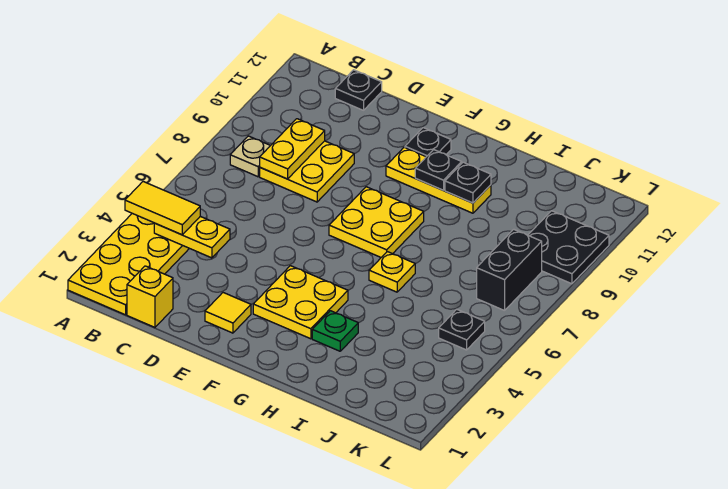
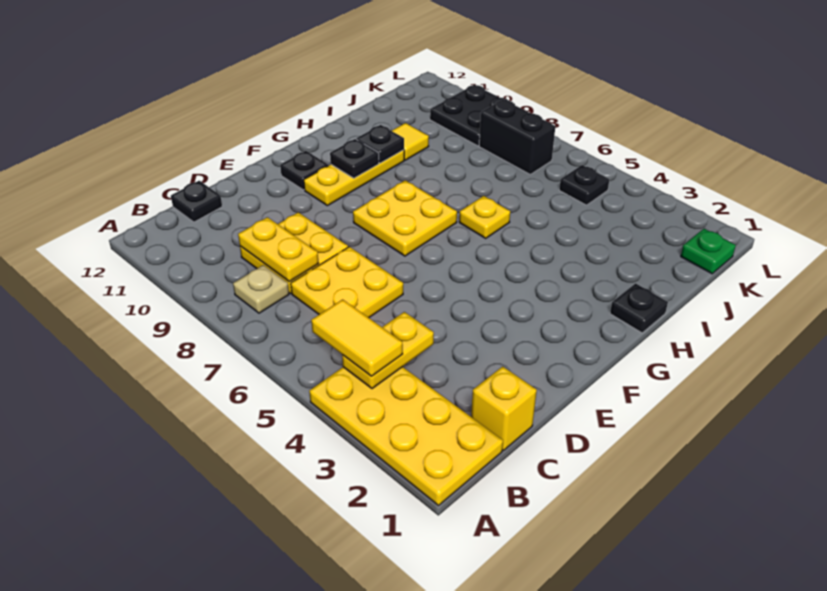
yellow 1x2 tile [125,182,200,235] -> yellow 1x2 tile turned to [311,299,403,376]
yellow 1x1 tile [205,293,251,333] -> yellow 1x1 tile moved to [392,123,429,160]
yellow 2x2 plate [253,266,348,339] -> yellow 2x2 plate moved to [291,247,403,318]
none -> black 1x1 plate [610,283,668,333]
green 1x1 plate [312,311,358,351] -> green 1x1 plate moved to [681,229,736,274]

